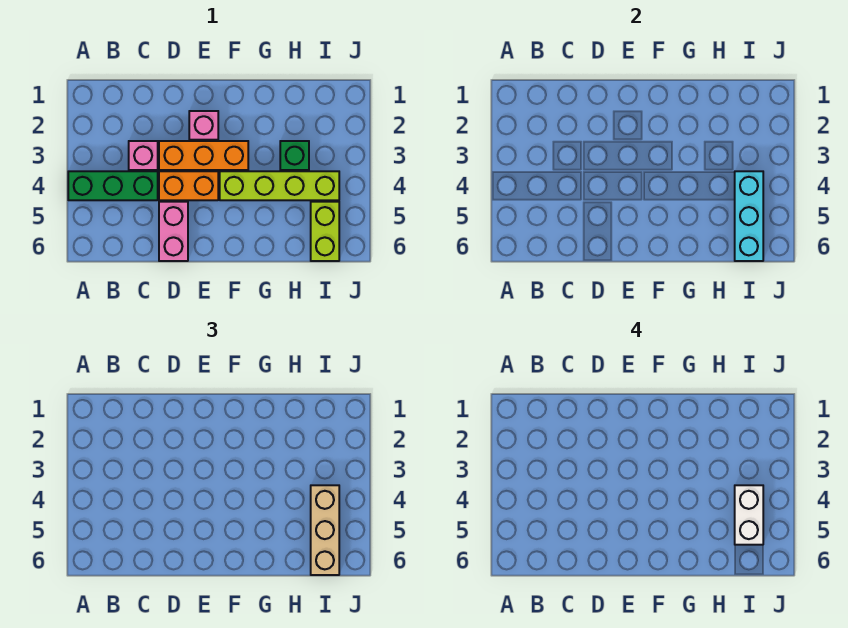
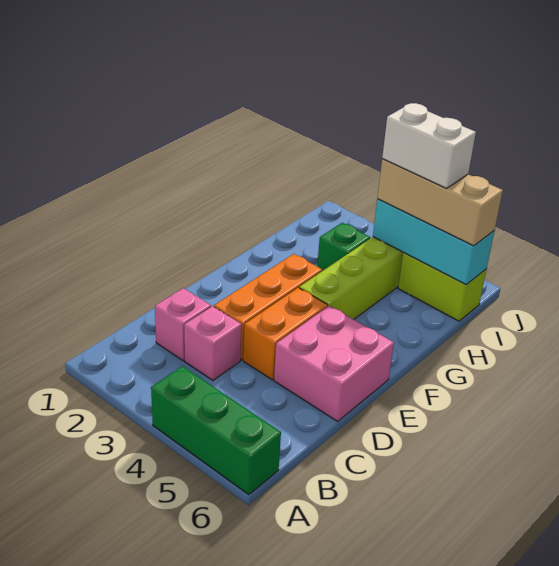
green 1x3 brick [68,171,158,200] -> green 1x3 brick turned to [151,366,281,495]
pink 1x2 brick [159,202,188,261] -> pink 2x2 brick [274,306,394,421]
pink 1x1 brick [189,111,218,140] -> pink 1x1 brick moved to [155,288,211,361]

